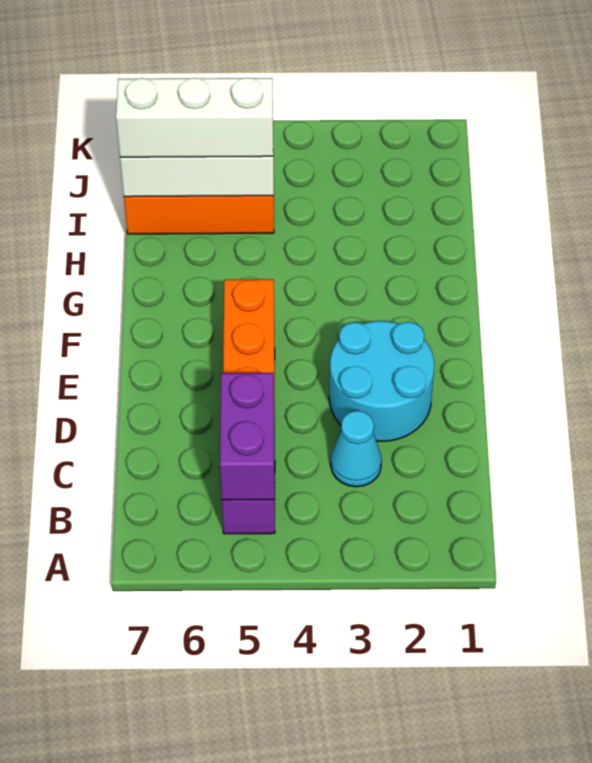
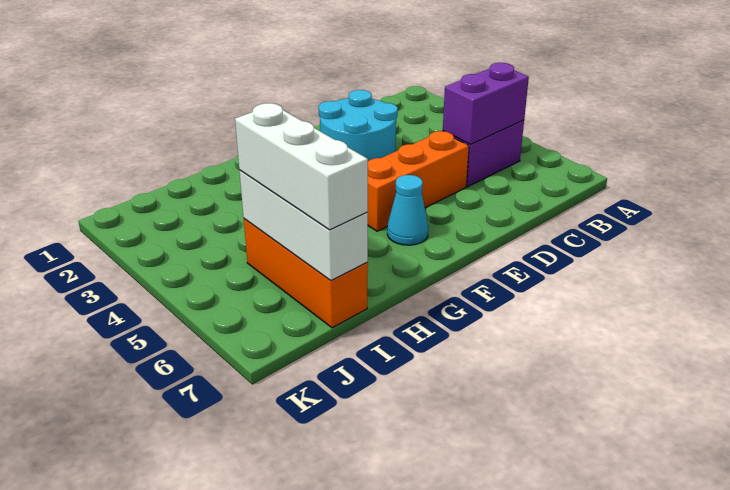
cyan 1x1 cone [331,411,382,487] -> cyan 1x1 cone moved to [387,175,428,245]

